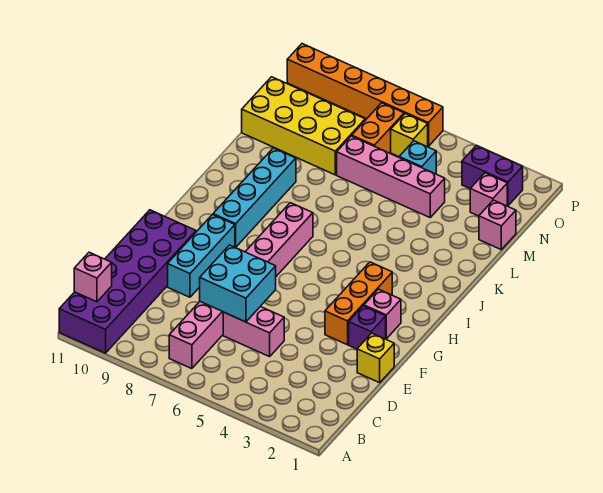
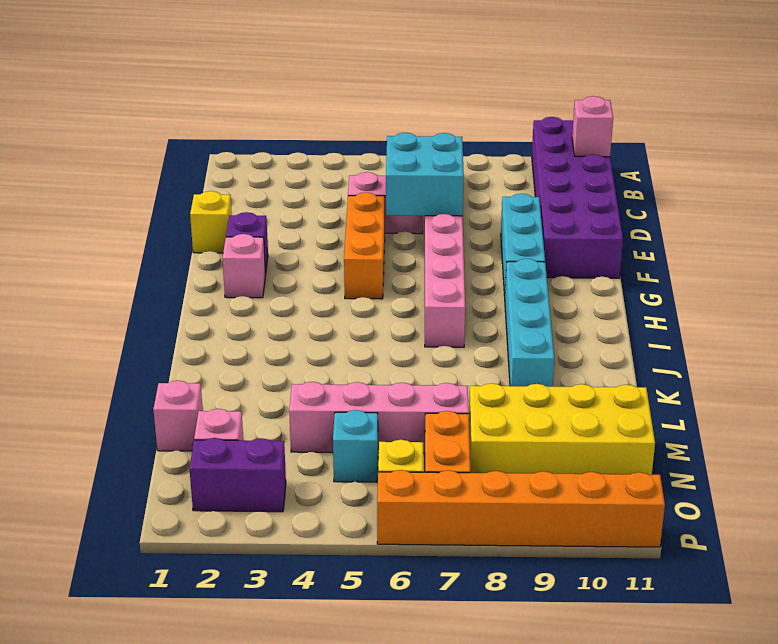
orange 1x3 brick [325,262,392,345] -> orange 1x3 brick moved to [344,192,385,299]

